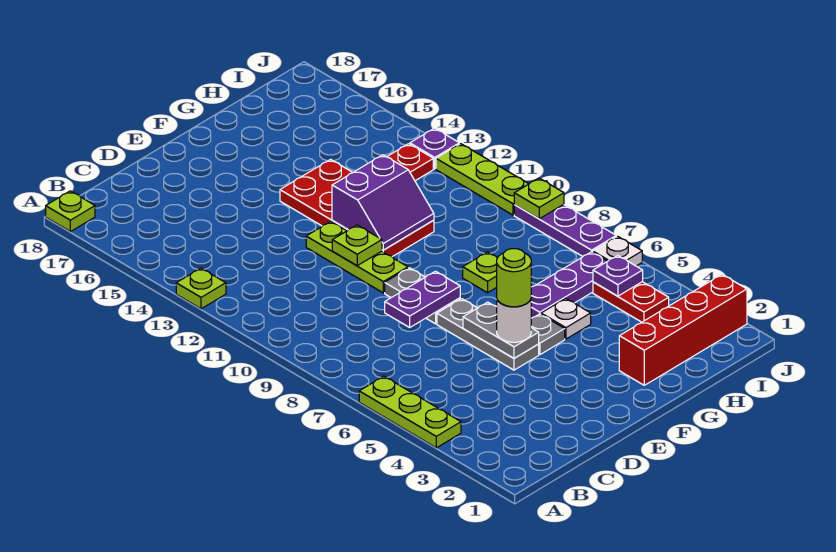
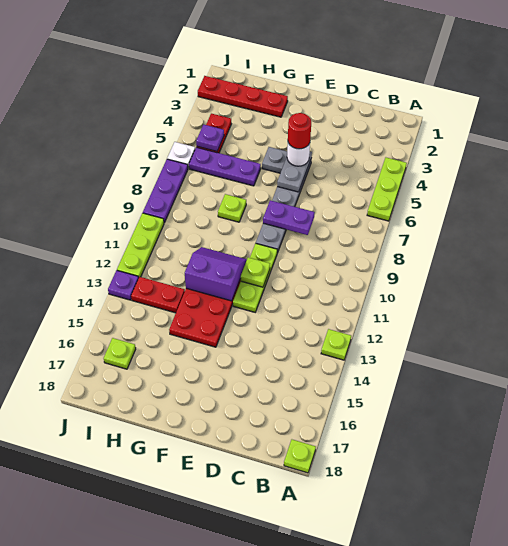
lime 1x1 round brick [497,249,531,307] -> red 1x1 round brick [288,113,311,149]
red 1x4 brick [619,275,747,385] -> red 1x4 plate [198,76,288,117]
white 1x1 plate [541,298,591,339] -> none
lime 1x1 plate [514,178,564,219] -> lime 1x1 plate moved to [104,338,136,369]

